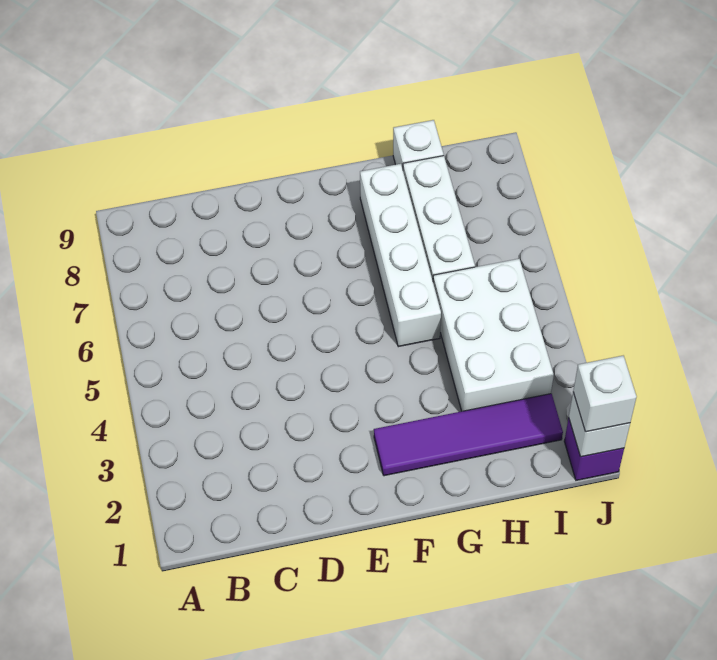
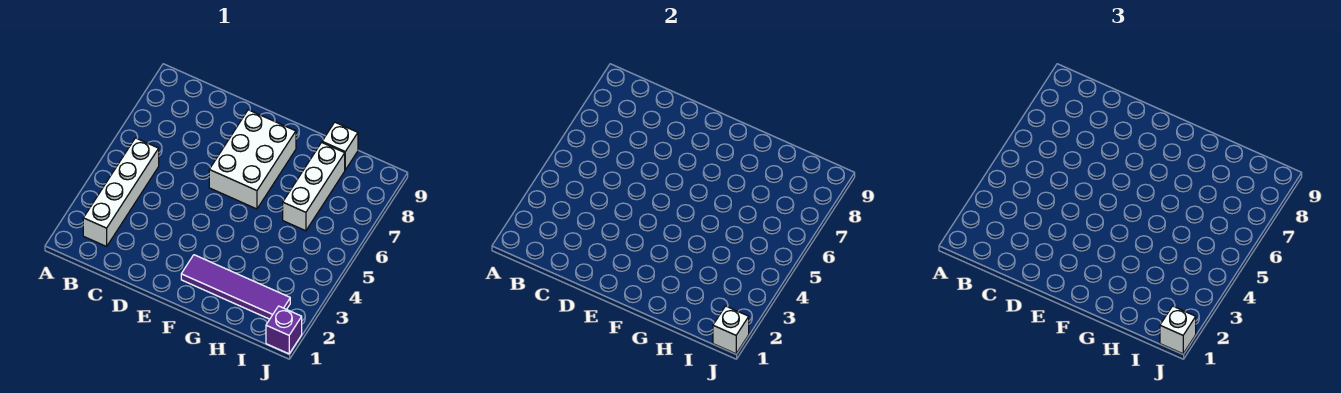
white 1x4 brick [360,164,441,347] -> white 1x4 brick moved to [83,138,159,247]
white 2x3 brick [433,259,554,411] -> white 2x3 brick moved to [209,110,296,209]

